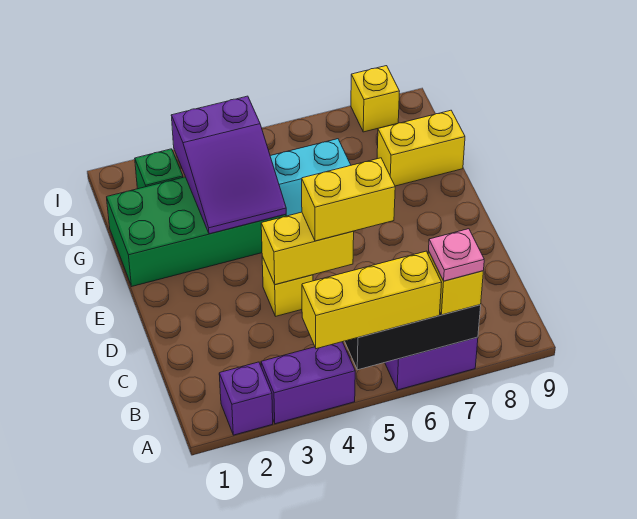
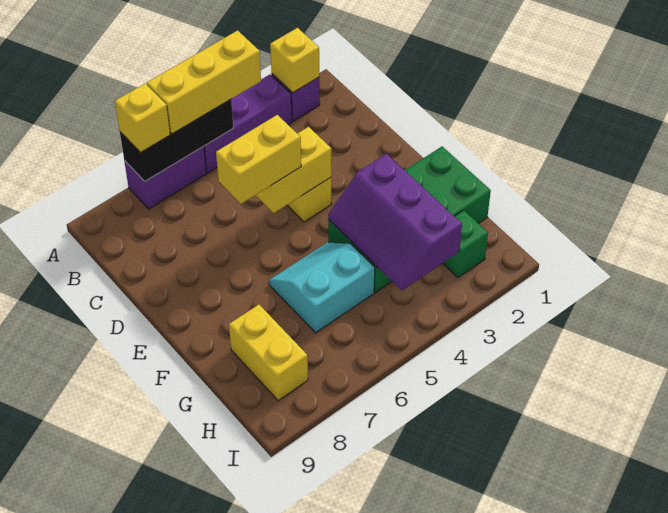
purple 1x2 brick [261,342,355,424] -> purple 1x3 brick [204,74,292,173]
pink 1x1 plate [429,229,484,281] -> none
purple 2x3 slope [171,96,286,234] -> purple 2x3 slope turned to [328,154,462,290]
yellow 1x2 brick [377,110,465,186] -> yellow 1x2 brick turned to [229,305,308,401]
yellow 1x1 brick [351,66,400,132] -> yellow 1x1 brick moved to [270,28,319,93]

